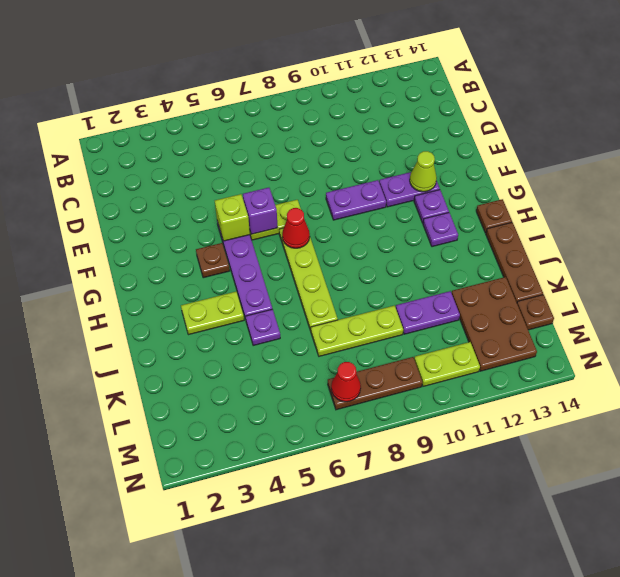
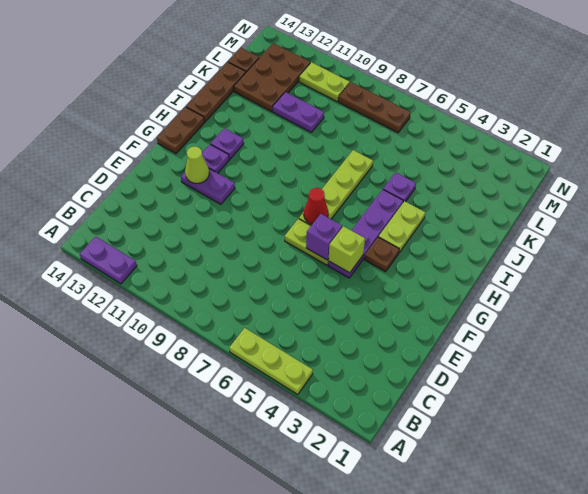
purple 1x2 plate [326,180,386,220] -> purple 1x2 plate moved to [80,237,137,284]
brown 1x1 plate [476,199,512,233] -> brown 1x2 plate [157,107,205,154]
lime 1x2 plate [181,291,244,335] -> lime 1x2 plate turned to [379,201,425,253]
lime 1x3 plate [311,306,403,356] -> lime 1x3 plate moved to [229,328,313,395]
red 1x1 cone [331,362,361,402] -> none

